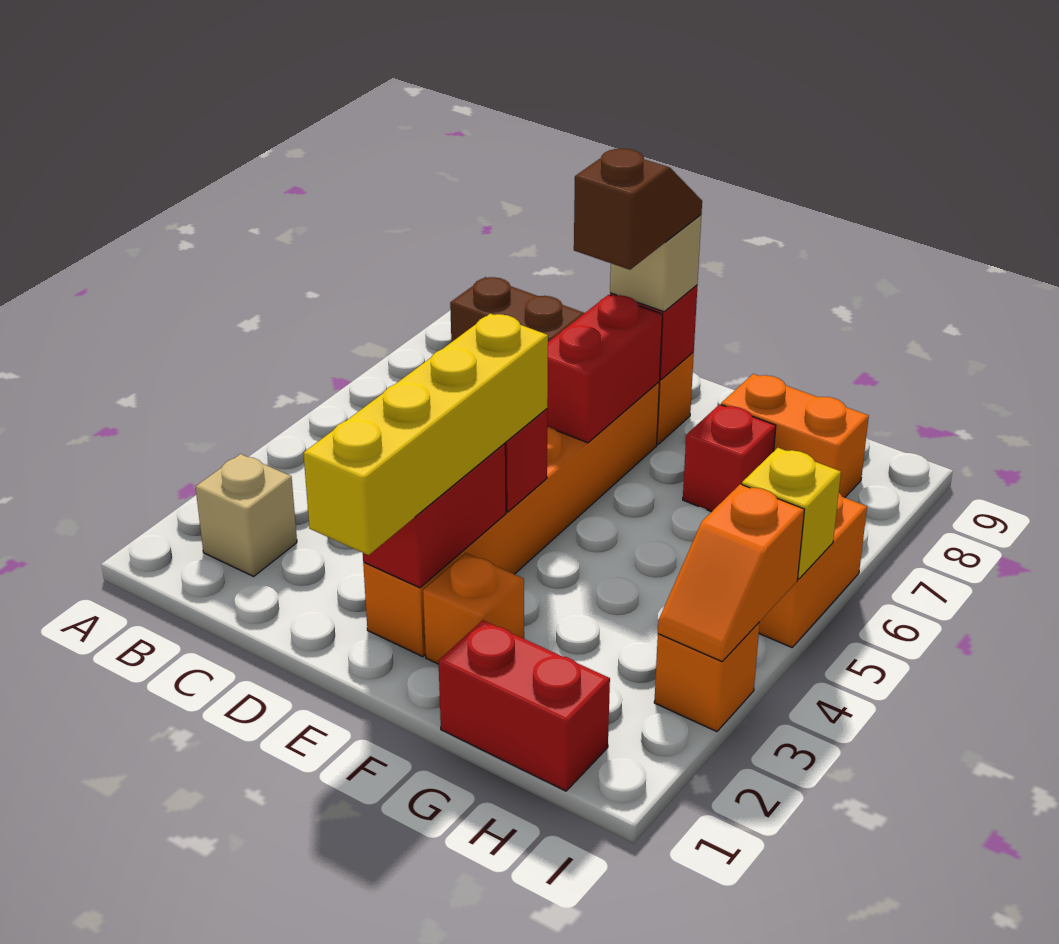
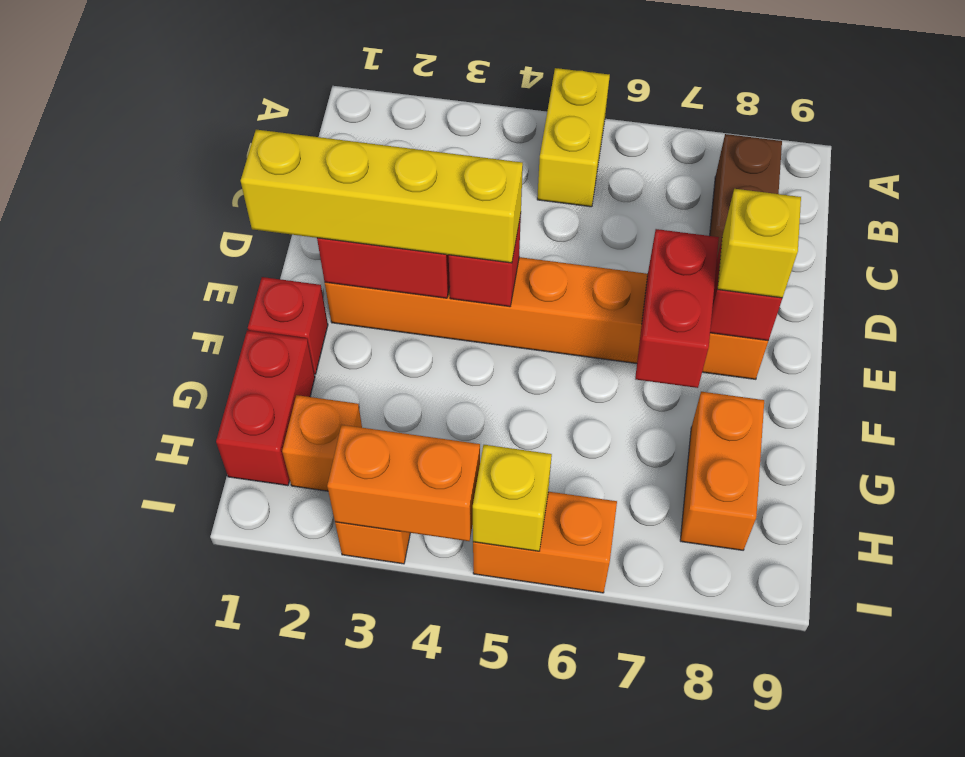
none -> yellow 1x2 brick [537,68,610,207]
tan 1x1 brick [196,454,297,576] -> none
red 1x2 brick [547,295,662,443] -> red 1x2 brick turned to [635,229,719,388]
brown 1x2 slope [574,149,702,270] -> none
tan 1x1 brick [610,215,701,312] -> yellow 1x1 brick [717,189,801,298]
orange 1x1 brick [423,553,524,664] -> orange 1x1 brick moved to [282,395,362,491]
red 1x1 brick [683,404,776,512] -> red 1x1 brick moved to [248,277,328,374]
orange 1x2 slope [658,484,804,661] -> orange 1x2 brick [327,425,480,541]

